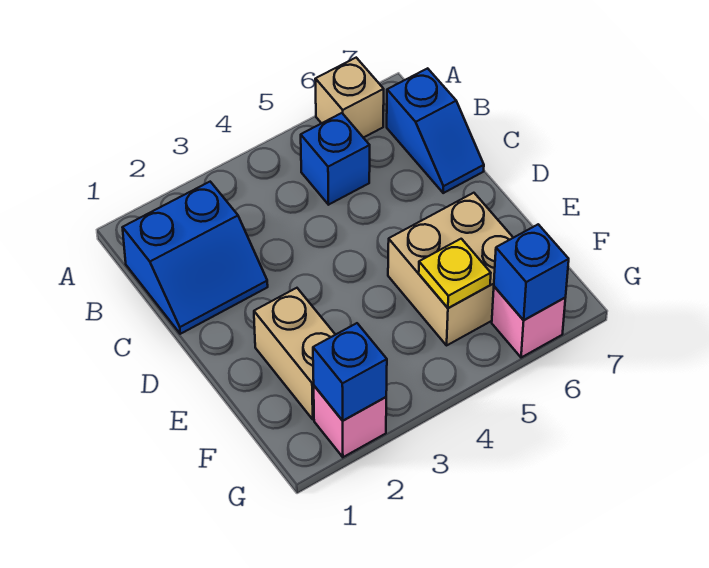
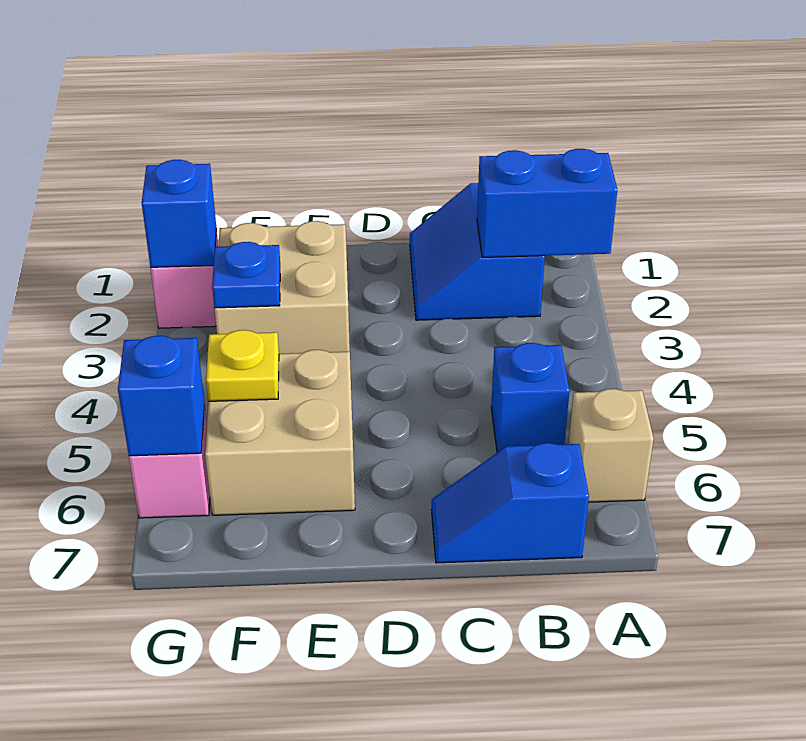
none -> blue 1x2 brick [477,149,617,258]
tan 1x2 brick [254,288,335,419] -> tan 2x2 brick [214,221,350,354]
none -> blue 1x1 plate [212,242,280,308]

